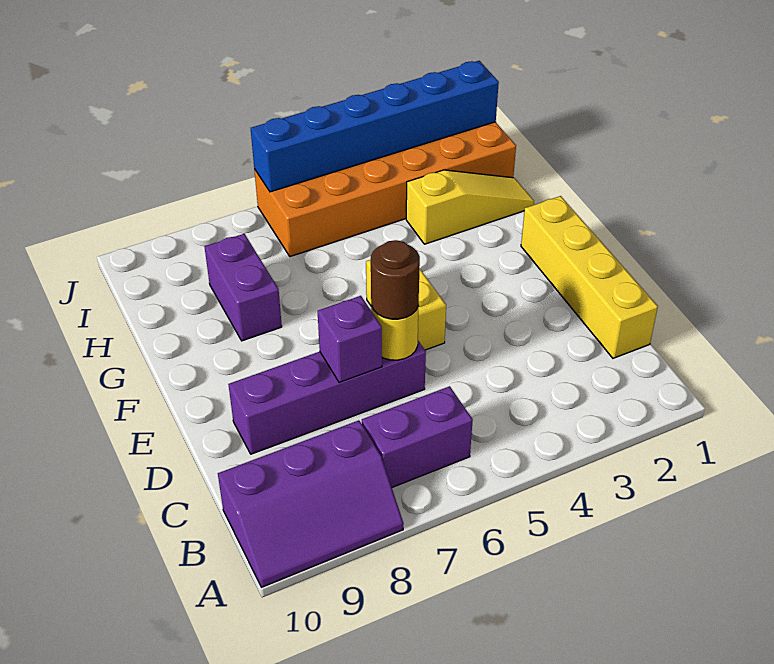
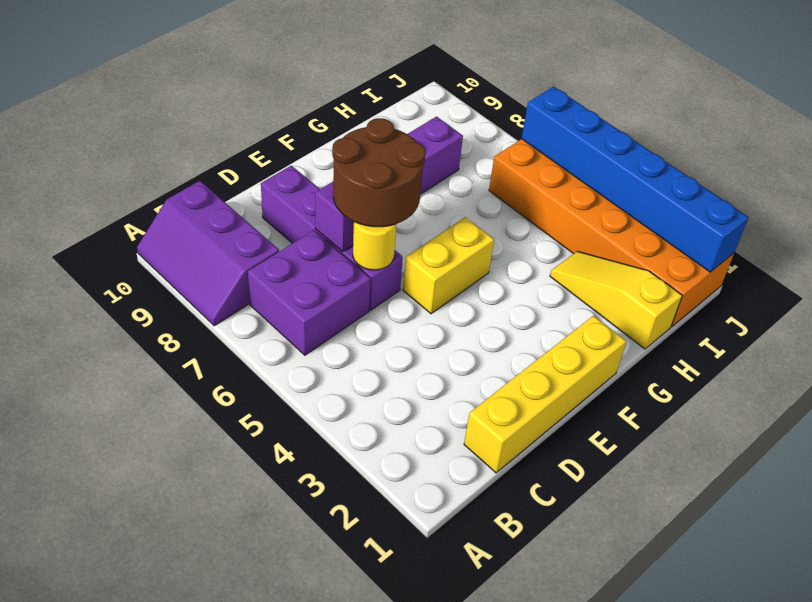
purple 1x2 brick [362,386,473,487] -> purple 2x2 brick [248,230,371,355]
brown 1x1 round brick [371,240,420,319] -> brown 2x2 round brick [332,118,426,227]
yellow 1x3 slope [406,170,534,244] -> yellow 1x3 slope turned to [550,251,682,349]

